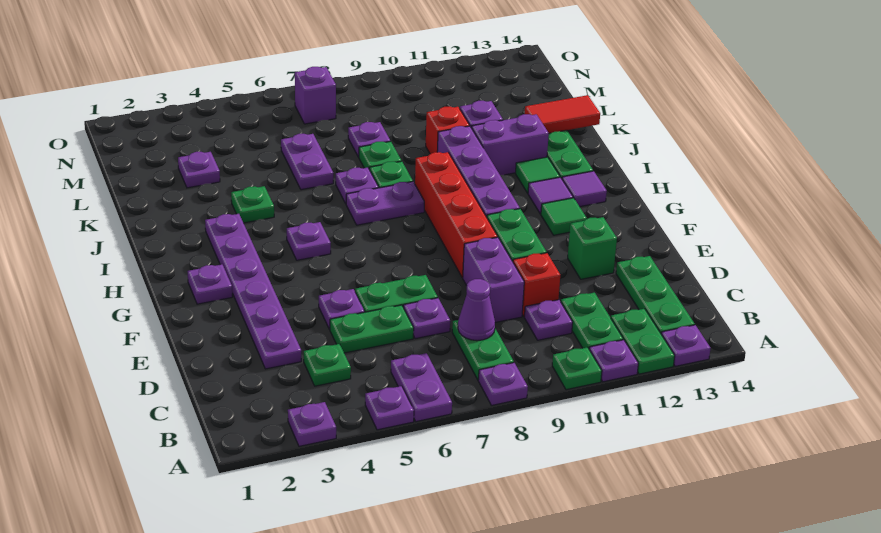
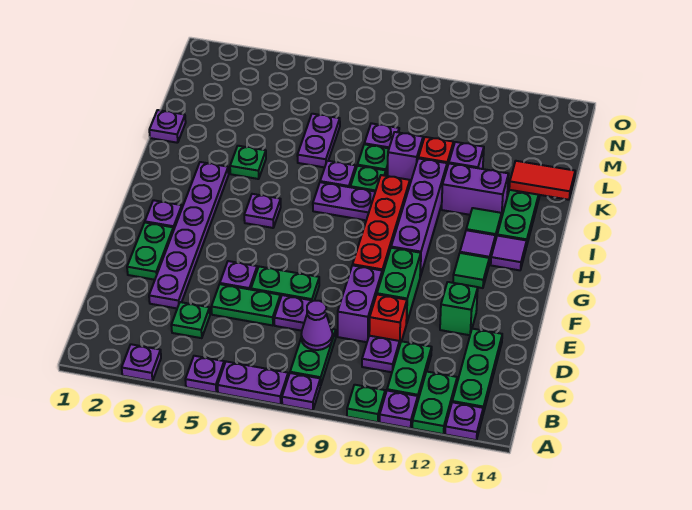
purple 1x2 plate [391,353,452,422] -> purple 1x2 plate turned to [218,362,288,404]
none -> green 1x2 plate [127,223,174,280]
purple 1x1 plate [178,152,220,188] -> purple 1x1 plate moved to [149,110,186,143]
purple 1x1 brick [295,67,336,124] -> purple 1x1 brick moved to [388,132,423,182]

